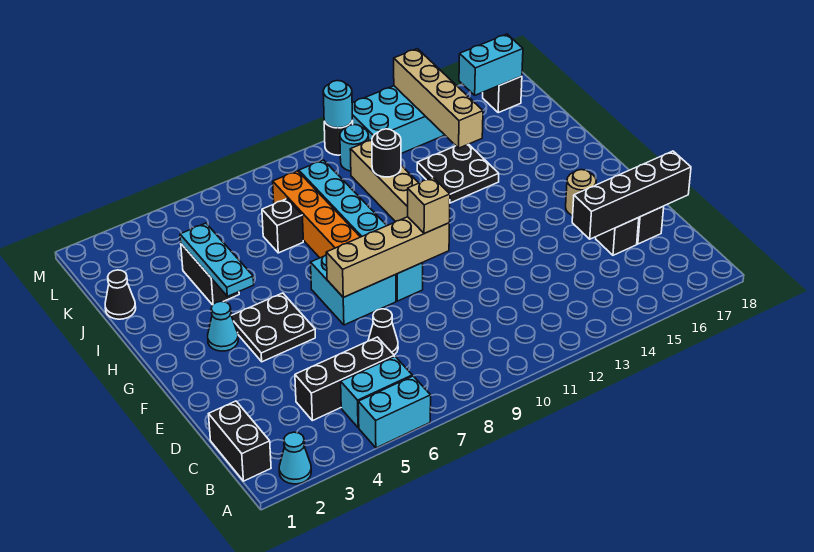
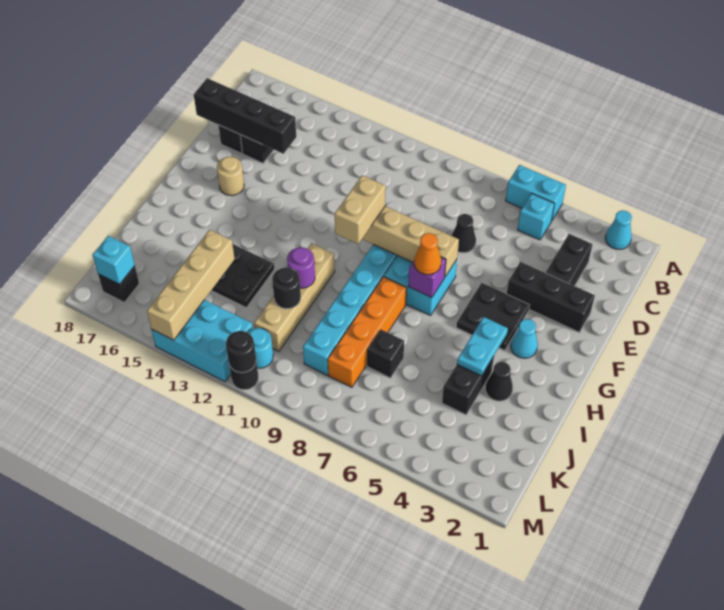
black 1x2 brick [209,401,271,481] -> black 1x2 brick moved to [546,234,592,286]
cyan 1x2 brick [341,356,412,428] -> cyan 1x1 brick [518,194,555,240]
black 1x3 brick [295,337,394,421] -> black 1x3 brick moved to [507,262,595,332]
tan 1x1 brick [408,177,450,234] -> tan 1x2 brick [335,175,386,244]
none -> purple 1x1 brick [408,257,446,298]
none -> orange 1x1 cone [414,233,441,275]
cyan 1x3 plate [180,223,254,296] -> cyan 1x2 plate [457,317,508,376]
none -> purple 1x1 round brick [287,247,315,288]
black 1x1 cone [105,270,136,319] -> black 1x1 cone moved to [485,362,513,401]
cyan 1x2 brick [459,34,523,95] -> cyan 1x1 brick [93,236,135,284]
cyan 1x1 round brick [323,81,352,128] -> black 1x1 round brick [226,331,256,373]

